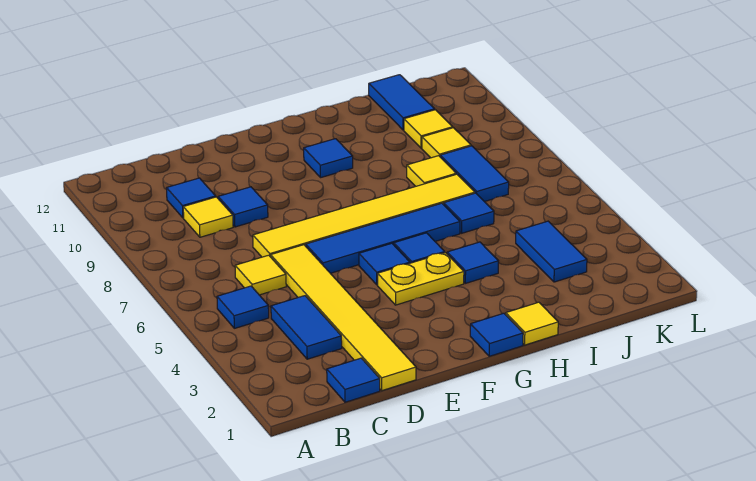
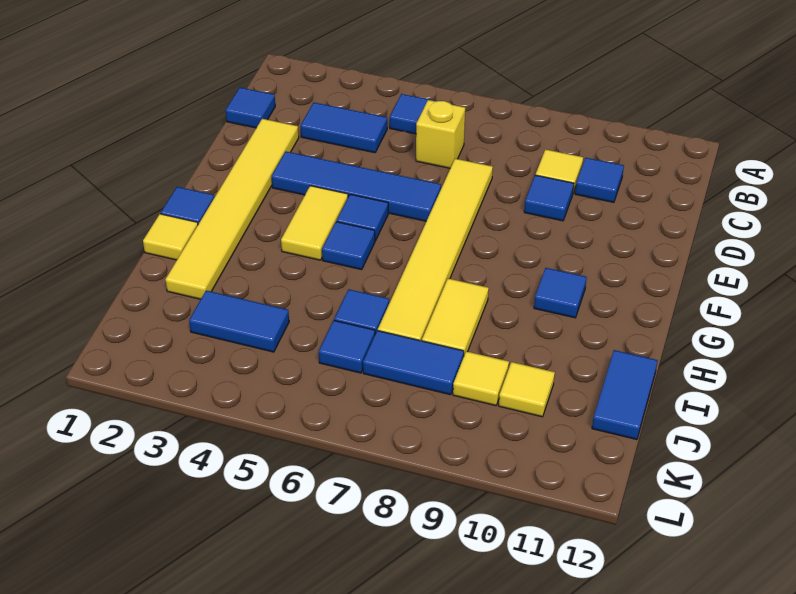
yellow 1x1 tile [235,255,286,295] -> yellow 1x1 brick [416,100,465,168]
yellow 1x6 tile [271,245,416,391] -> yellow 1x6 tile turned to [165,119,299,299]
blue 1x4 tile [306,203,460,273] -> blue 1x4 tile turned to [272,152,441,221]
yellow 1x2 plate [378,253,464,305] -> yellow 1x2 tile [281,186,348,260]
blue 1x1 tile [447,242,498,283] -> blue 1x1 tile moved to [319,320,375,373]
yellow 1x1 tile [407,156,456,186] -> yellow 1x2 tile [422,279,489,355]
blue 1x2 tile [369,75,435,130] -> blue 1x2 tile turned to [592,350,658,440]

